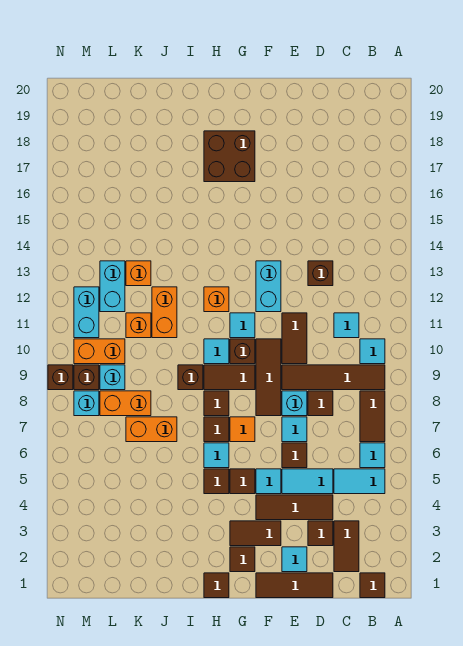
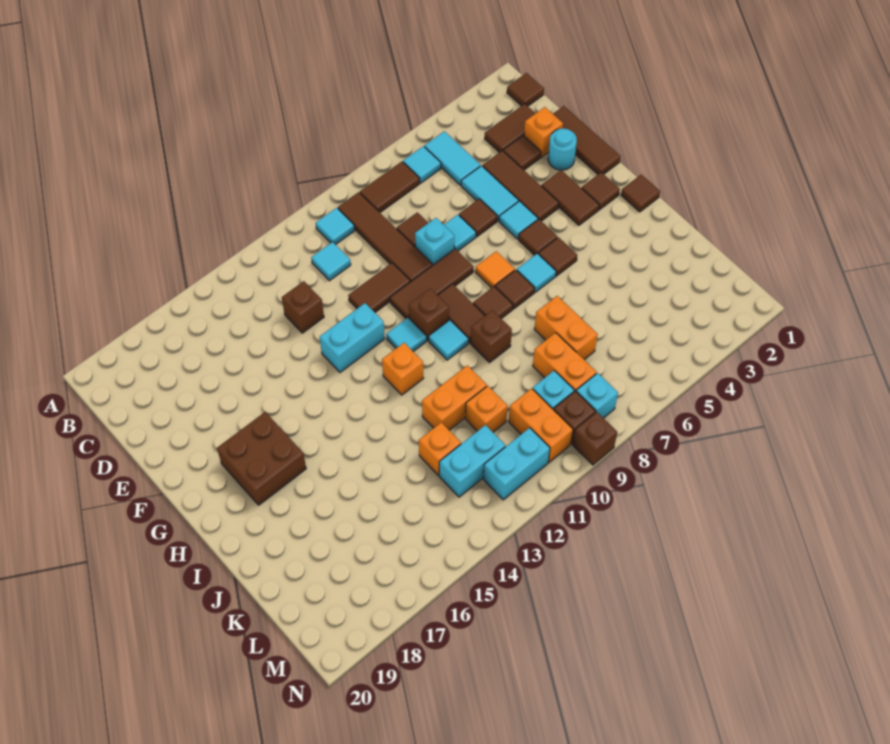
none -> orange 1x1 brick [524,107,563,157]
cyan 1x1 tile [282,547,307,572] -> cyan 1x1 round brick [548,129,577,170]

